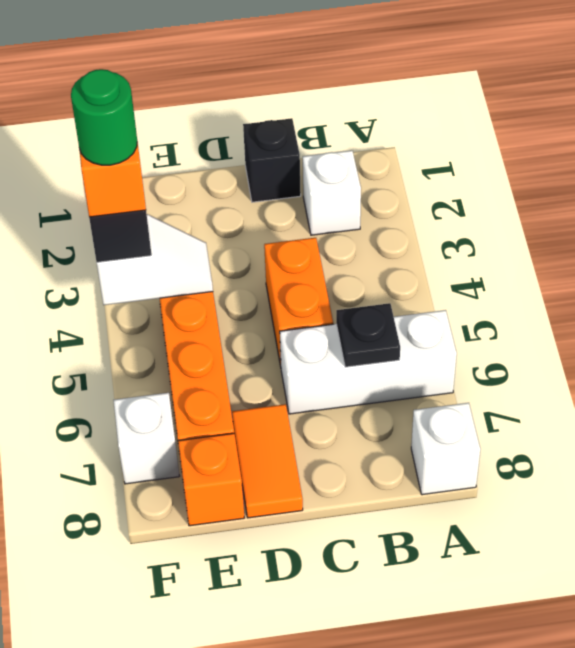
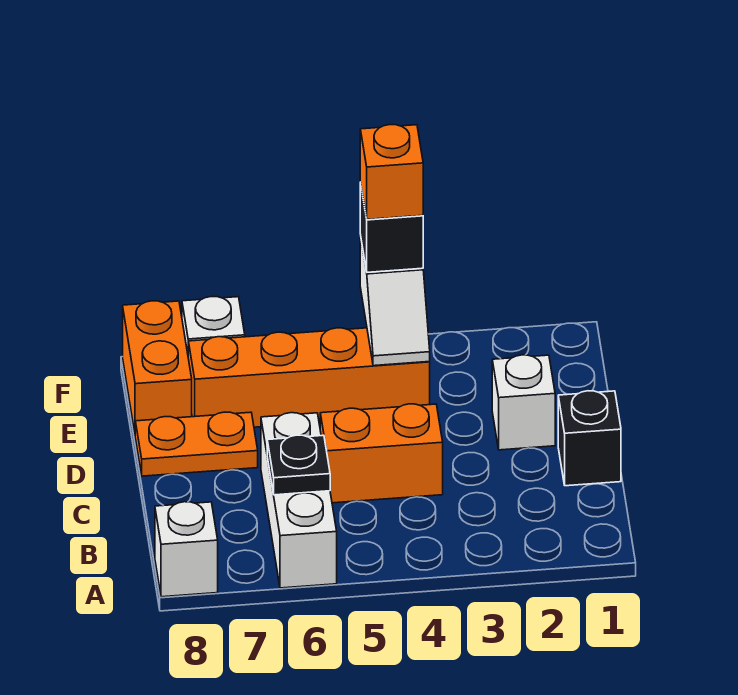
white 1x1 brick [303,150,361,235] -> white 1x1 brick moved to [492,355,555,450]
orange 1x2 tile [232,404,303,518] -> orange 1x2 plate [135,412,258,476]
orange 1x1 brick [178,433,244,526] -> orange 1x2 brick [123,301,192,432]
green 1x1 round brick [71,69,137,165] -> none

